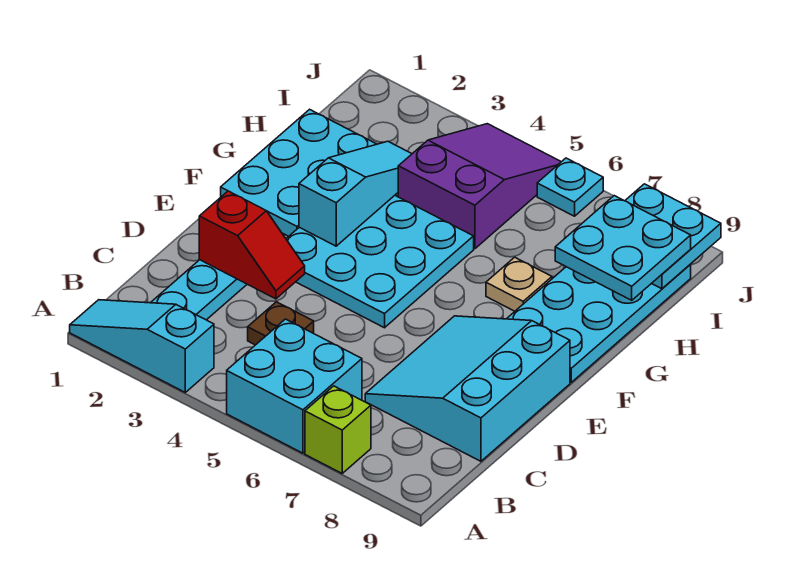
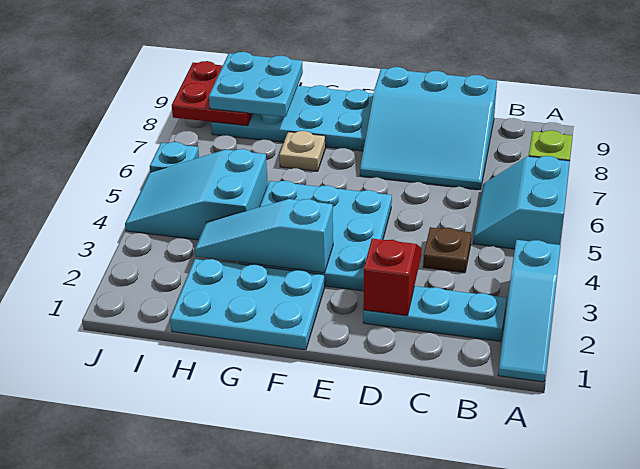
cyan 2x2 brick [227,319,362,453] -> cyan 2x2 slope [473,156,570,249]
purple 2x3 slope [398,124,561,249] -> cyan 2x3 slope [125,149,268,240]
cyan 2x2 plate [625,184,721,289] -> red 2x2 plate [172,61,253,126]

